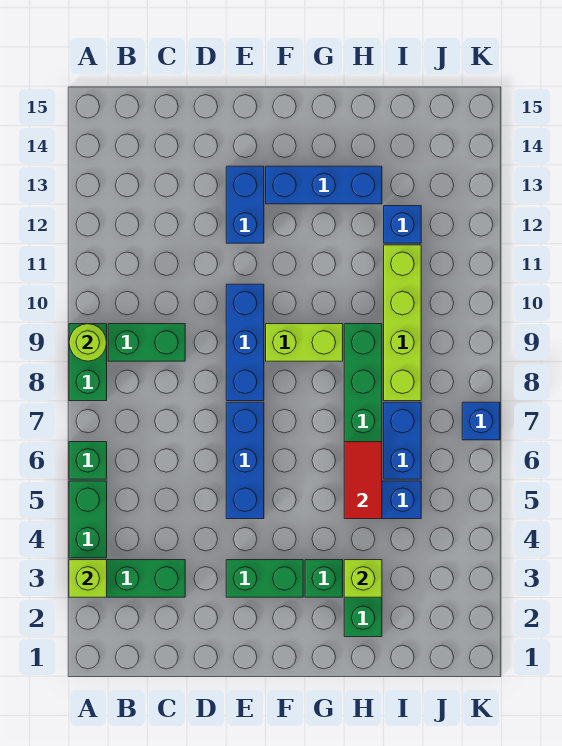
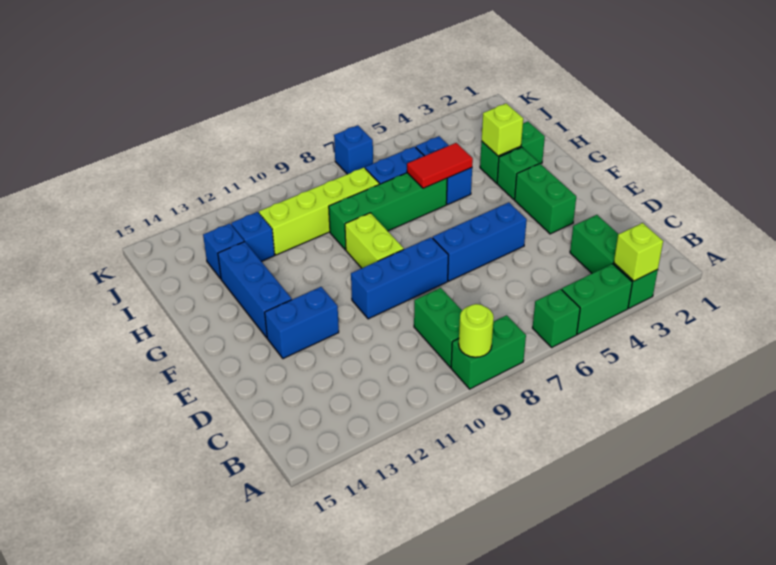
none -> blue 1x1 brick [203,223,244,279]

